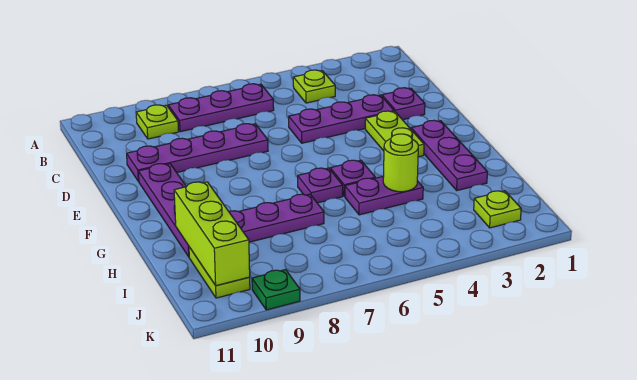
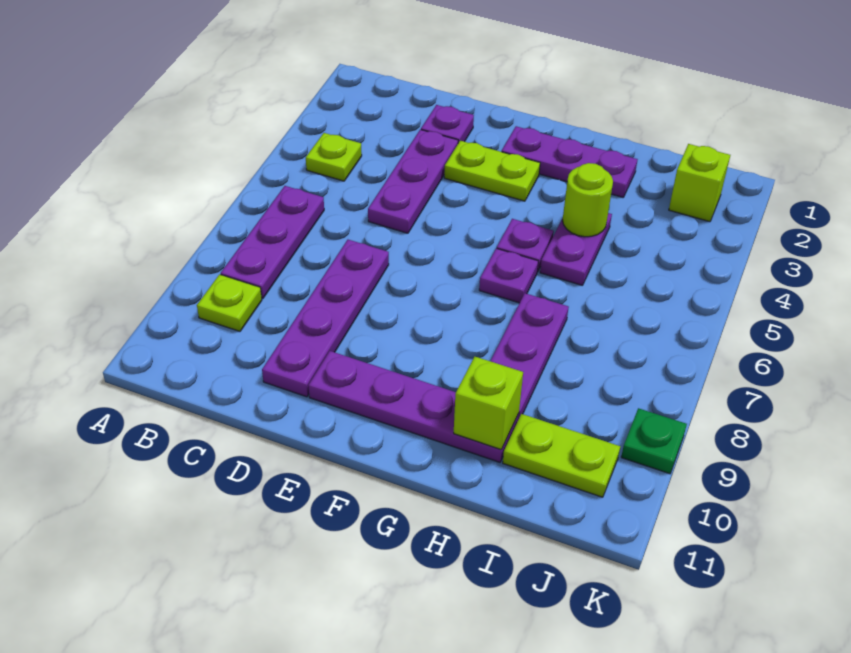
lime 1x3 brick [174,182,250,286] -> lime 1x1 brick [454,357,523,449]
lime 1x1 plate [474,191,521,228] -> lime 1x1 brick [669,144,730,222]

